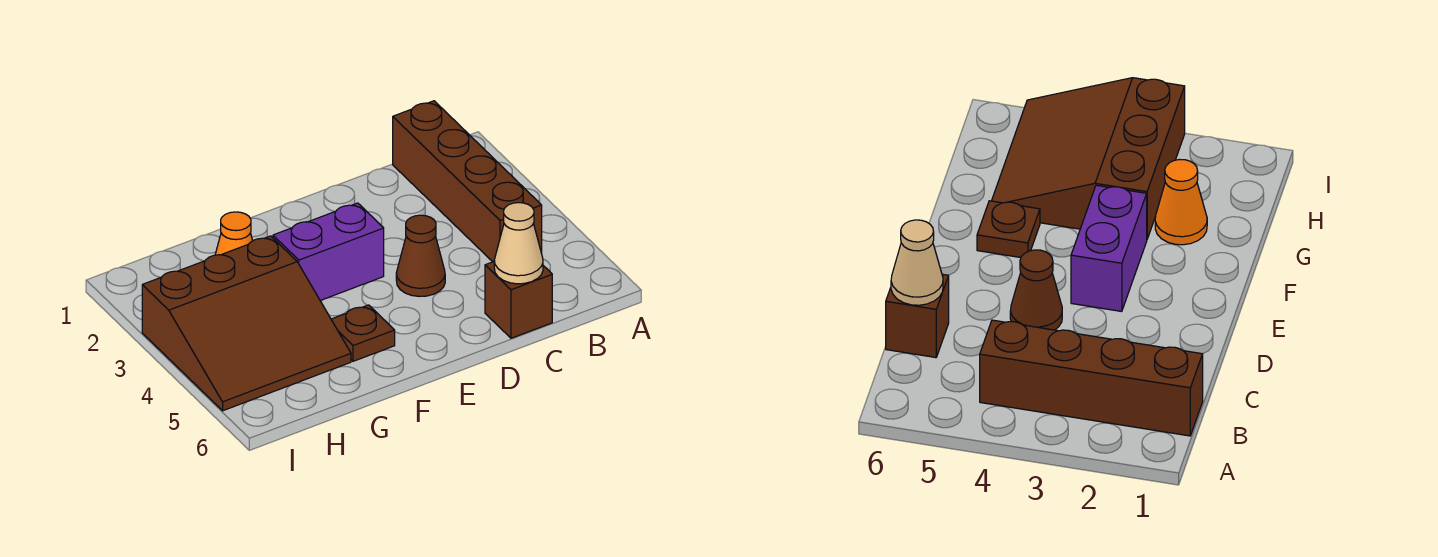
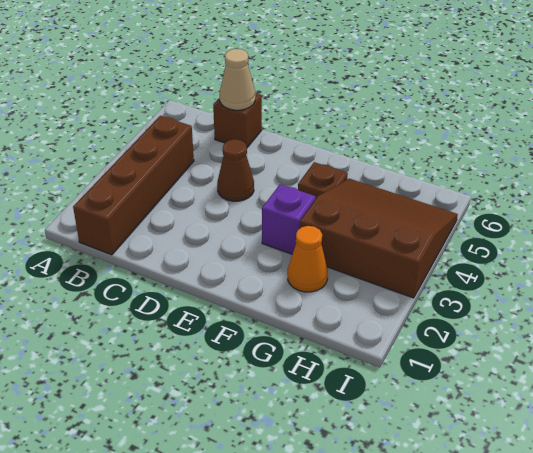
purple 1x2 brick [273,203,384,301] -> purple 1x1 brick [262,184,316,254]

